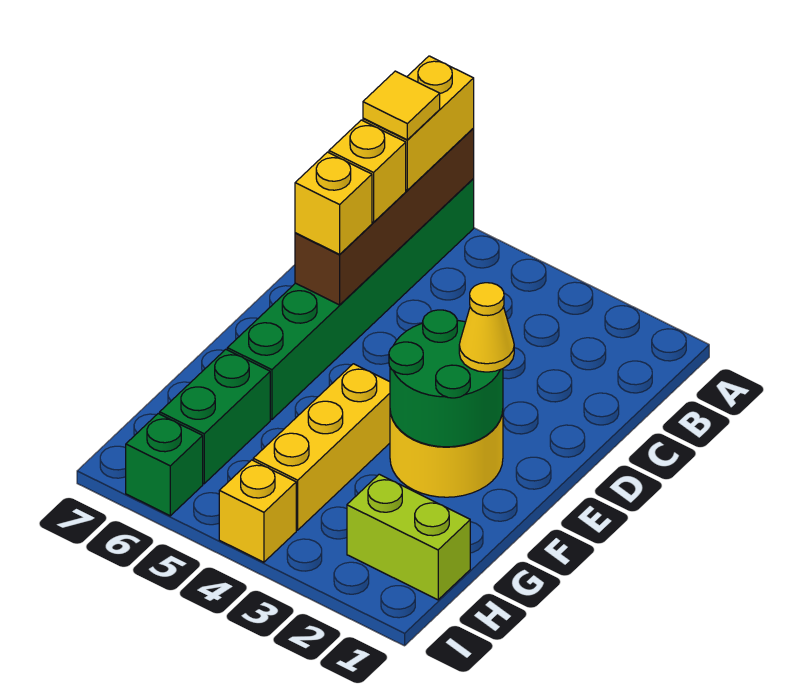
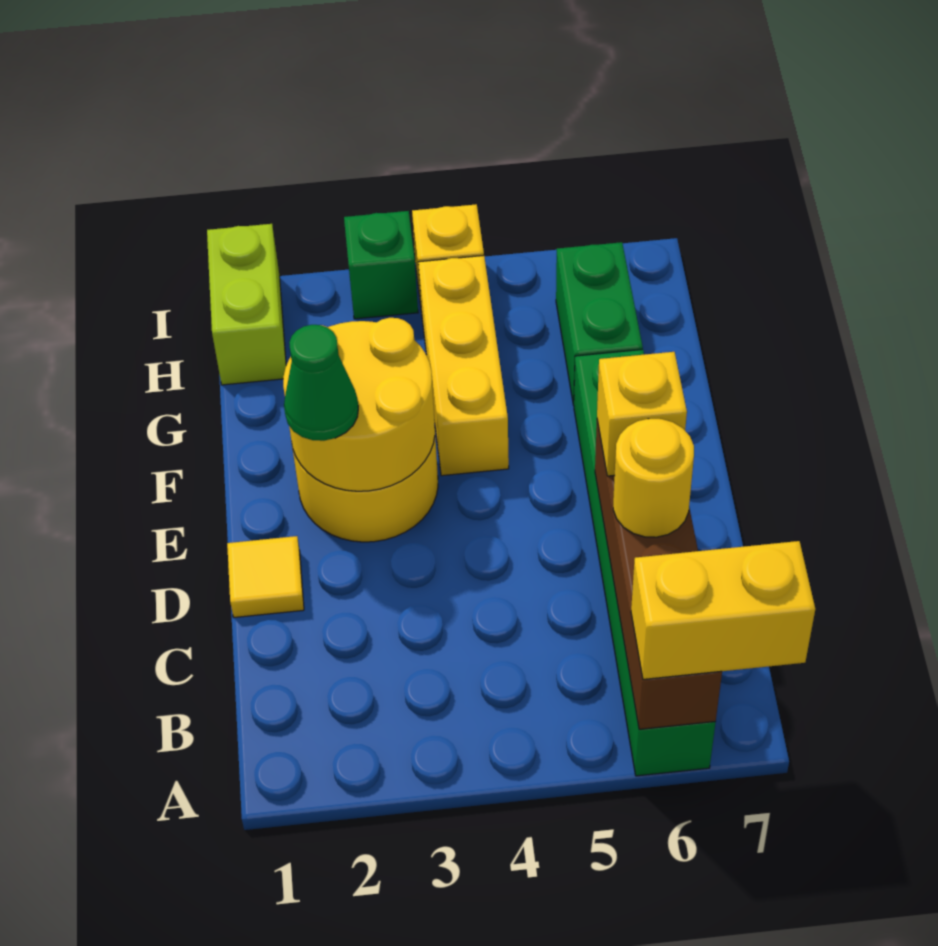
yellow 1x2 brick [363,56,474,190] -> yellow 1x2 brick turned to [631,541,815,679]
yellow 1x1 tile [363,71,440,140] -> yellow 1x1 tile moved to [227,536,304,617]
yellow 1x1 brick [329,120,406,222] -> yellow 1x1 round brick [613,419,694,537]
green 2x2 round brick [389,310,503,447] -> yellow 2x2 round brick [283,318,435,491]
yellow 1x1 cone [459,283,514,372] -> green 1x1 cone [284,325,358,441]
lime 1x2 brick [347,474,470,600] -> lime 1x2 brick turned to [207,224,286,385]
green 1x1 brick [126,414,203,516] -> green 1x1 brick moved to [344,211,418,319]

